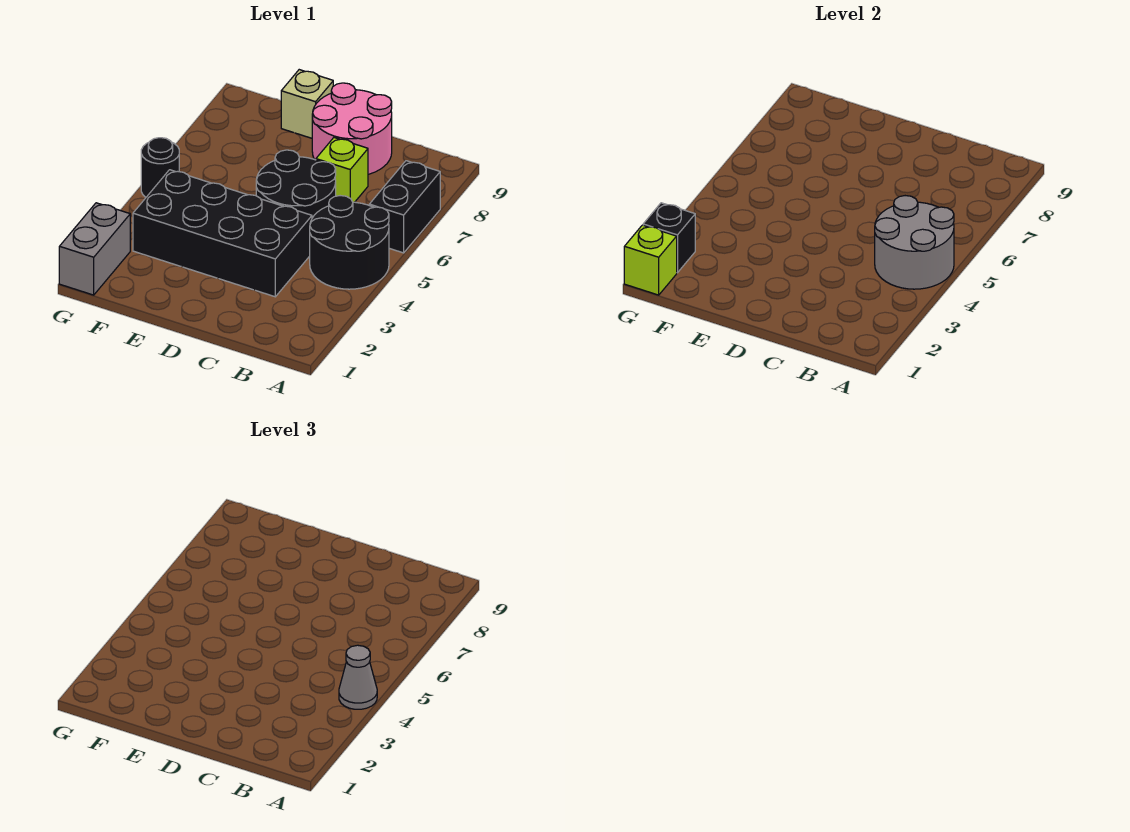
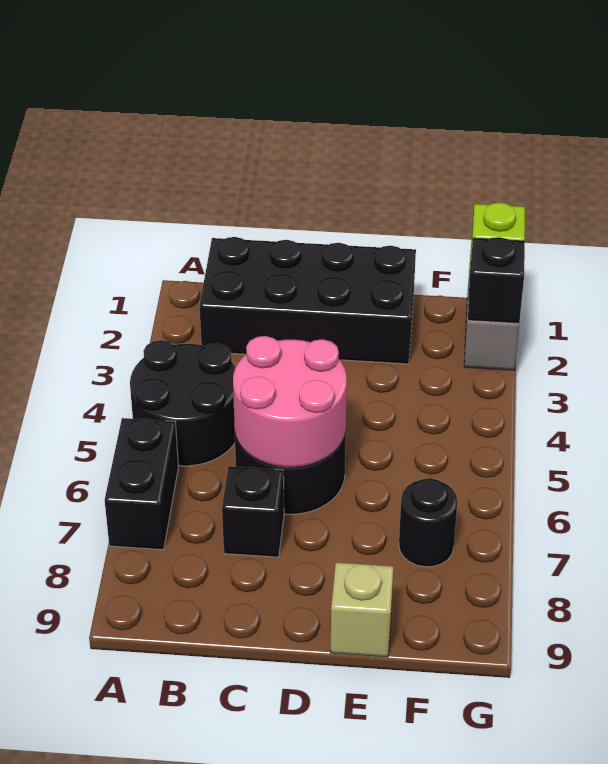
grey 2x2 round brick [875,196,954,289] -> none
grey 1x1 cone [339,645,377,709] -> none
black 2x4 brick [133,170,312,297] -> black 2x4 brick moved to [200,237,416,364]
lime 1x1 brick [316,138,368,202] -> black 1x1 brick [222,466,284,557]
pink 2x2 round brick [312,83,392,174] -> pink 2x2 round brick moved to [233,336,347,468]
black 1x1 round brick [141,138,179,197] -> black 1x1 round brick moved to [399,478,457,567]

